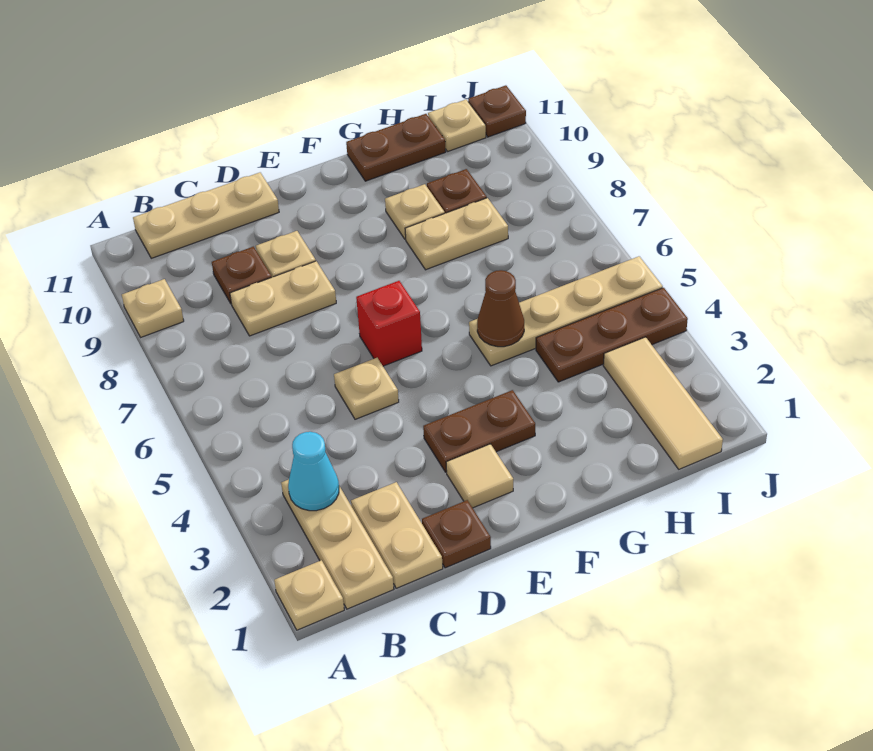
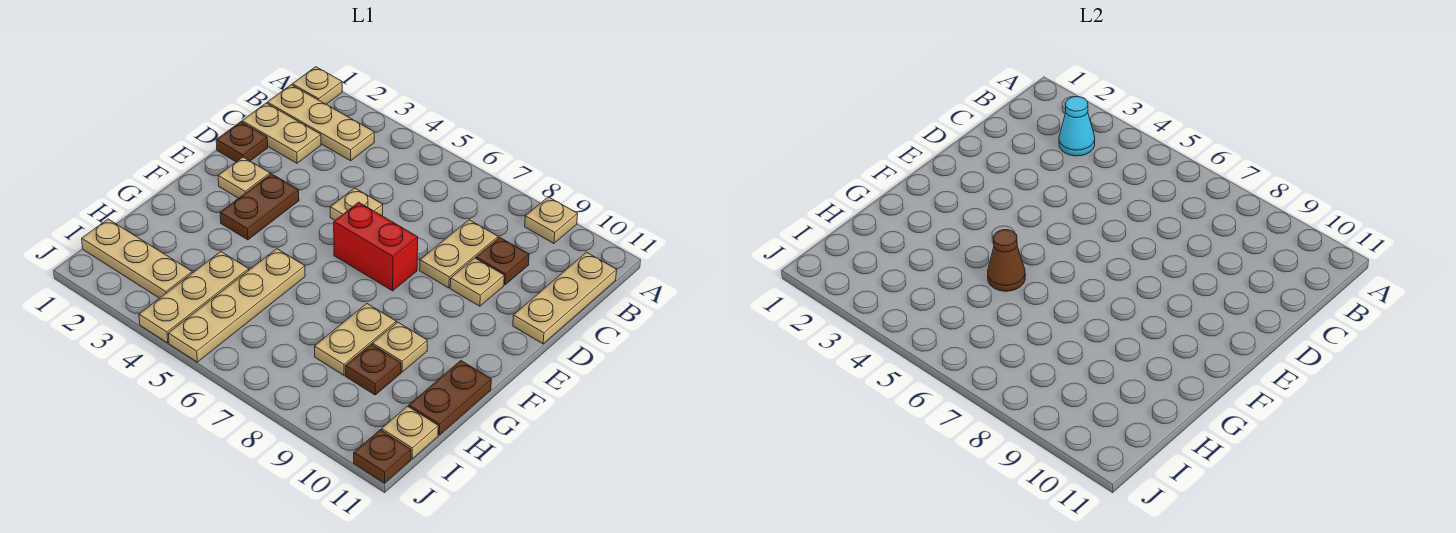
tan 1x1 tile [446,444,513,508] -> tan 1x1 plate [218,157,270,198]
red 1x1 brick [356,281,422,366] -> red 1x2 brick [334,202,418,291]
brown 1x3 plate [536,288,688,382] -> tan 1x3 plate [139,252,249,343]
tan 1x3 tile [603,337,723,469] -> tan 1x3 plate [82,219,192,298]

